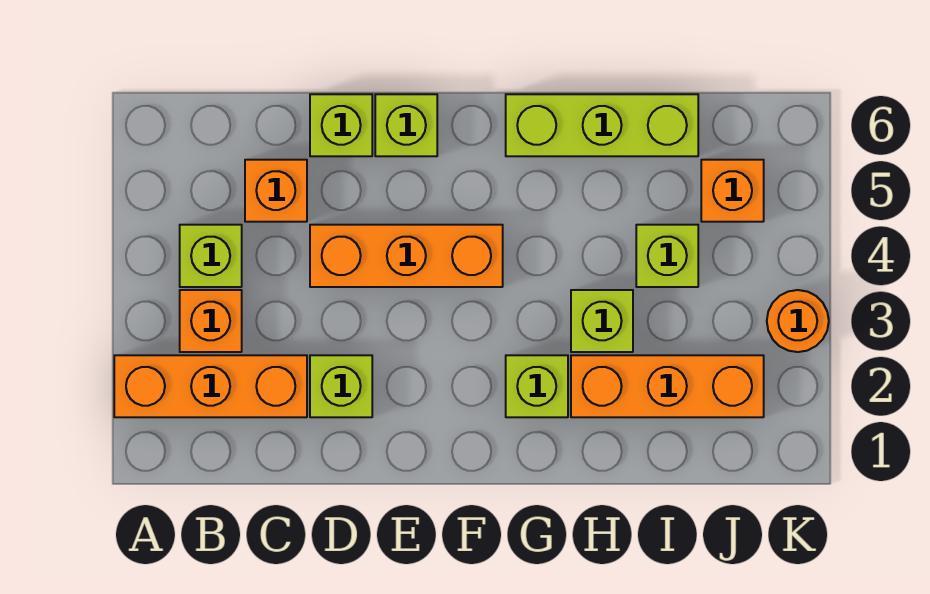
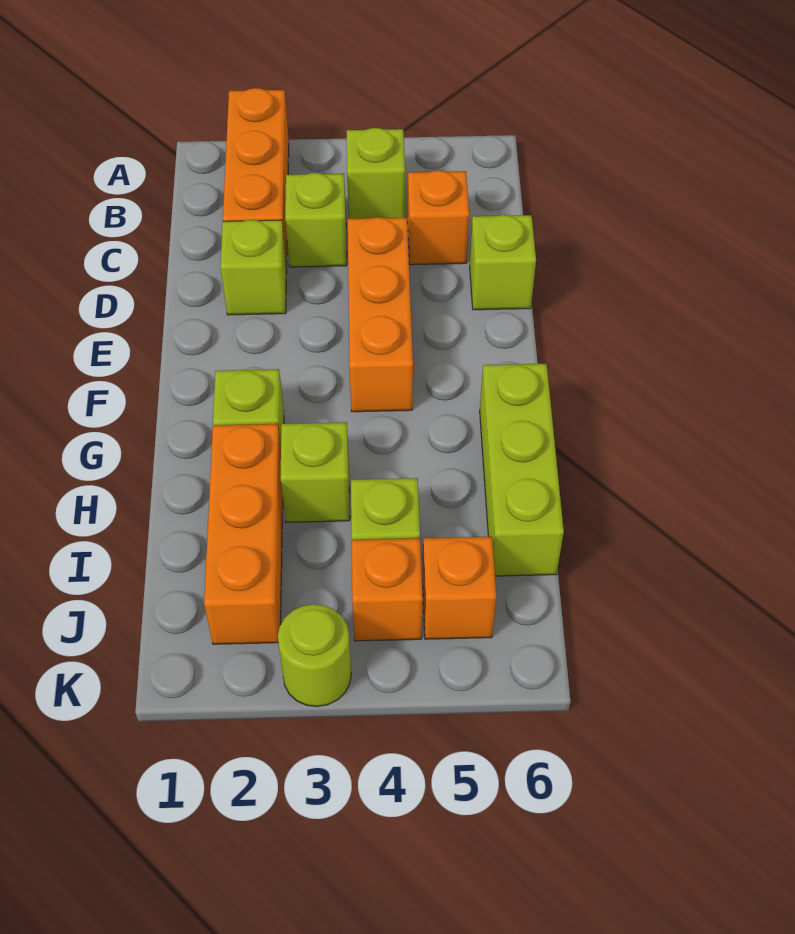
orange 1x1 brick [180,290,242,352] -> orange 1x1 brick moved to [352,538,423,641]
lime 1x1 brick [375,94,437,156] -> lime 1x1 brick moved to [285,173,347,267]
orange 1x1 round brick [767,290,829,352] -> lime 1x1 round brick [278,604,351,707]

